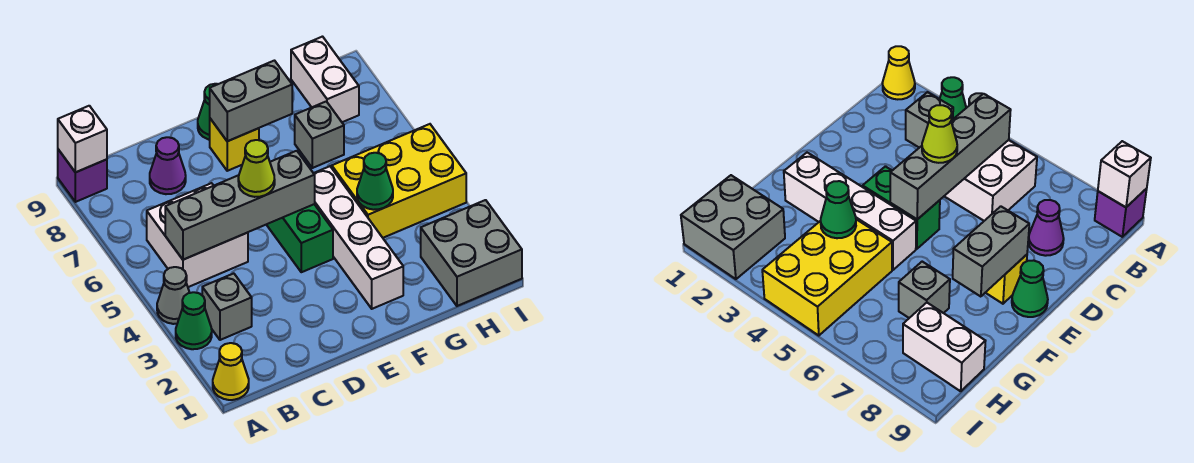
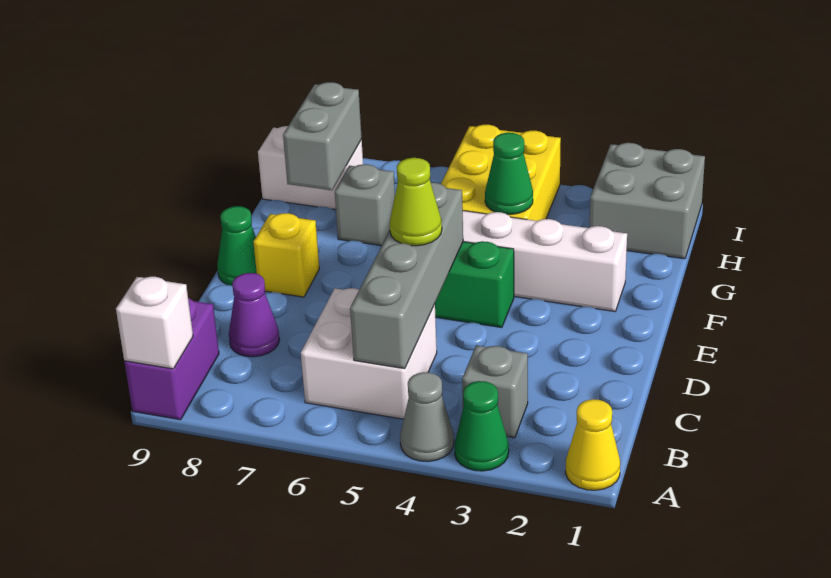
purple 1x1 brick [58,149,107,202] -> purple 1x2 brick [124,298,219,420]
grey 1x2 brick [210,61,292,141] -> grey 1x2 brick moved to [283,82,362,190]

